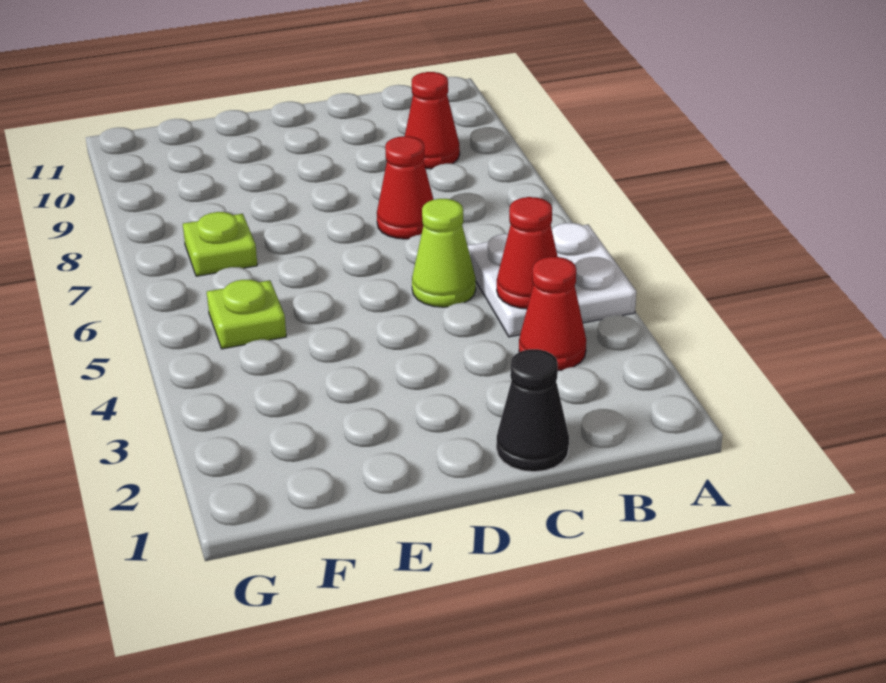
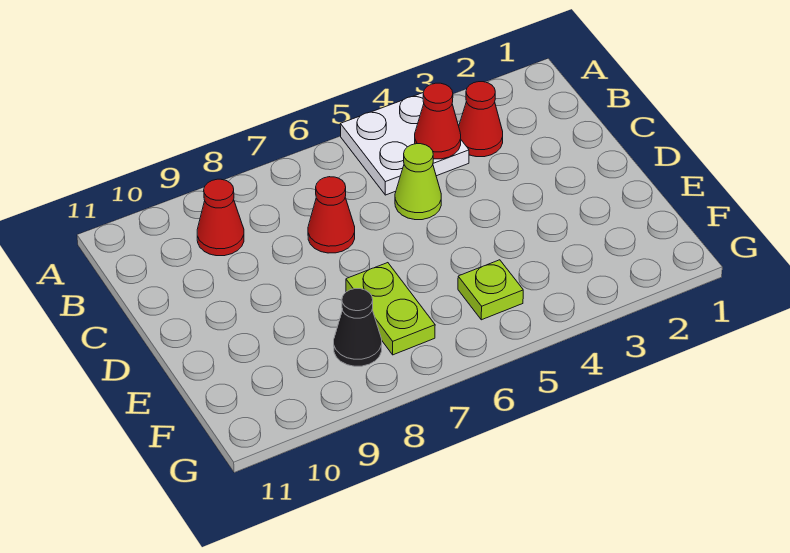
black 1x1 cone [496,349,569,472] -> black 1x1 cone moved to [334,289,382,366]
lime 1x1 plate [183,212,257,276] -> lime 1x2 plate [346,263,435,355]

